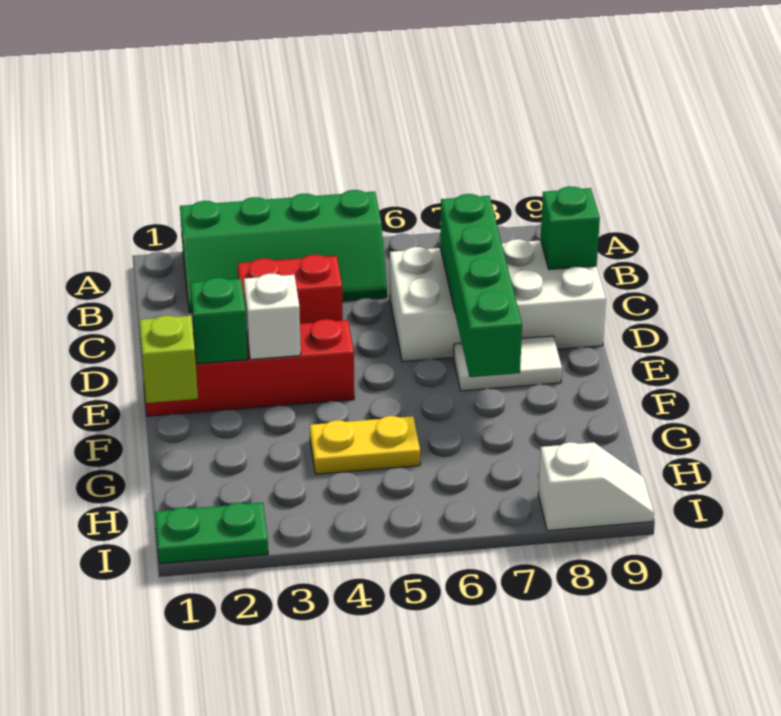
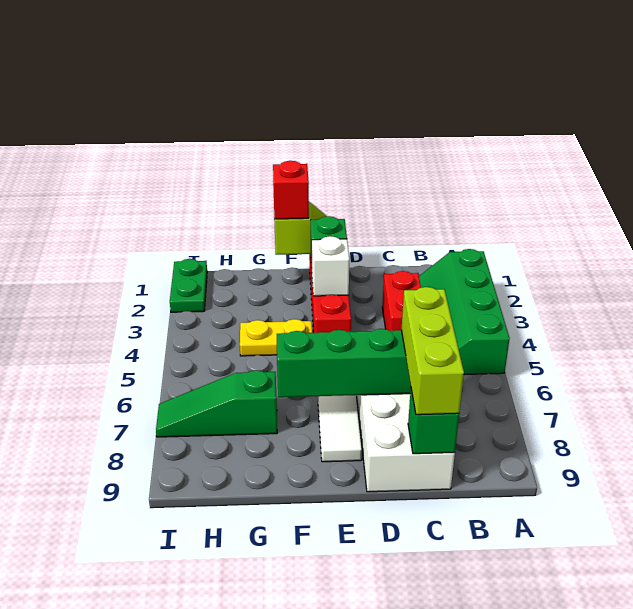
none -> lime 1x3 brick [401,287,464,415]
none -> red 1x1 brick [273,161,309,219]
yellow 1x2 plate [310,416,420,474] -> yellow 1x2 plate turned to [240,319,312,356]
none -> green 1x3 slope [156,370,277,437]
white 1x2 slope [538,442,654,531] -> none

